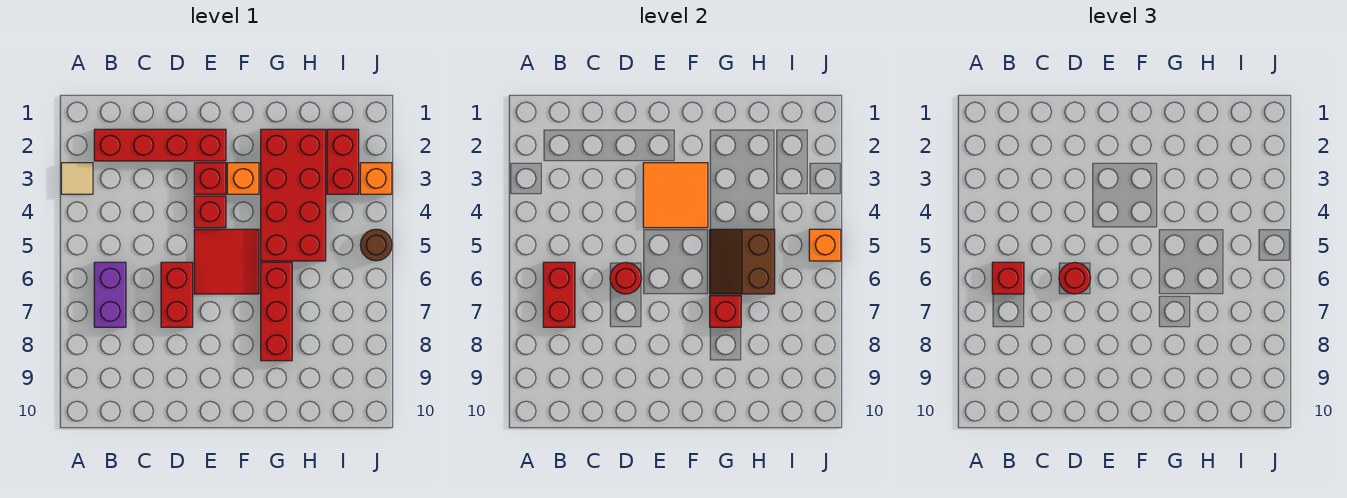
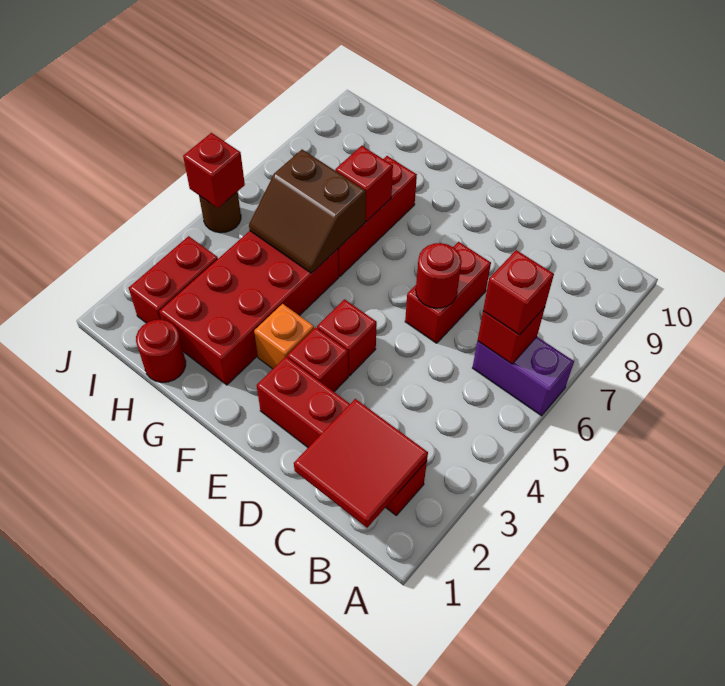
tan 1x1 tile [61,163,93,194] -> none
purple 1x2 brick [94,262,126,327] -> purple 1x2 brick turned to [473,337,574,416]
red 1x2 brick [543,262,575,327] -> red 1x1 brick [478,307,545,364]
red 1x1 round brick [1059,262,1091,294] -> red 1x1 round brick moved to [136,320,186,382]
orange 2x2 tile [643,163,708,228] -> none
red 2x2 tile [194,229,259,294] -> red 2x2 tile moved to [294,399,428,528]
brown 2x2 slope [710,229,775,294] -> brown 2x2 slope turned to [249,150,366,273]
orange 1x1 brick [360,163,392,194] -> none
orange 1x1 brick [809,229,841,261] -> red 1x1 brick [183,133,245,208]

